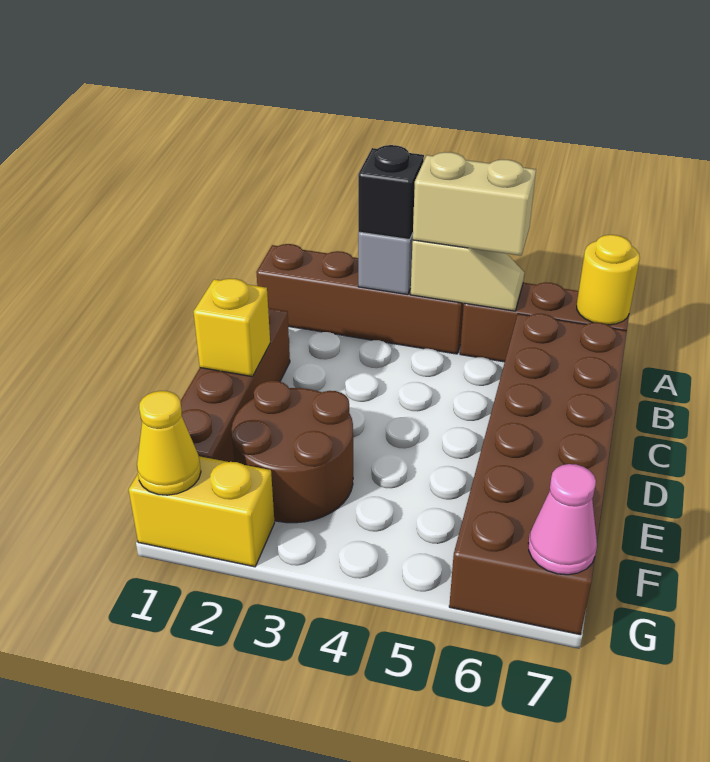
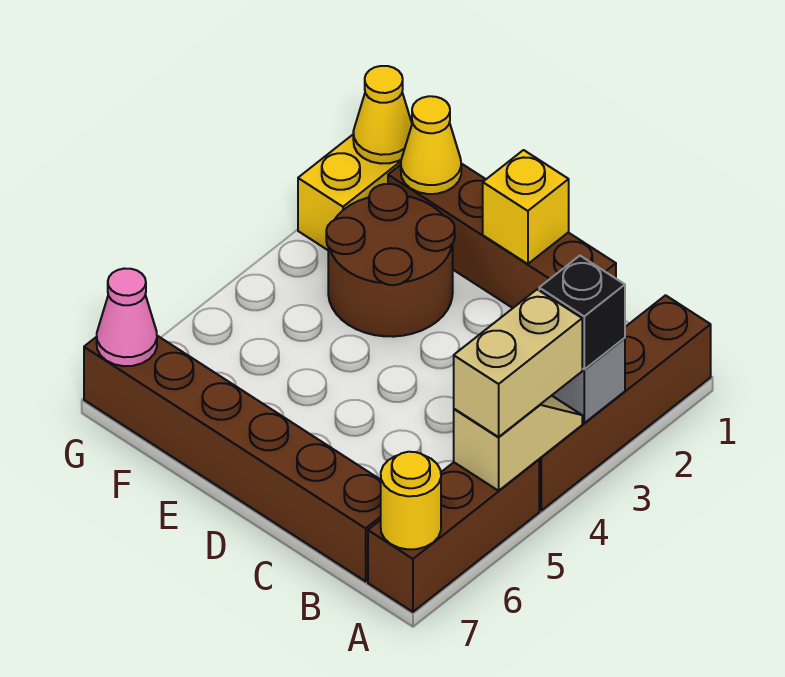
tan 1x2 slope [411,240,524,311] -> tan 1x2 slope turned to [454,396,582,491]
brown 2x6 brick [449,314,627,635] -> brown 1x6 brick [84,336,381,581]
none -> yellow 1x1 cone [401,96,461,194]

